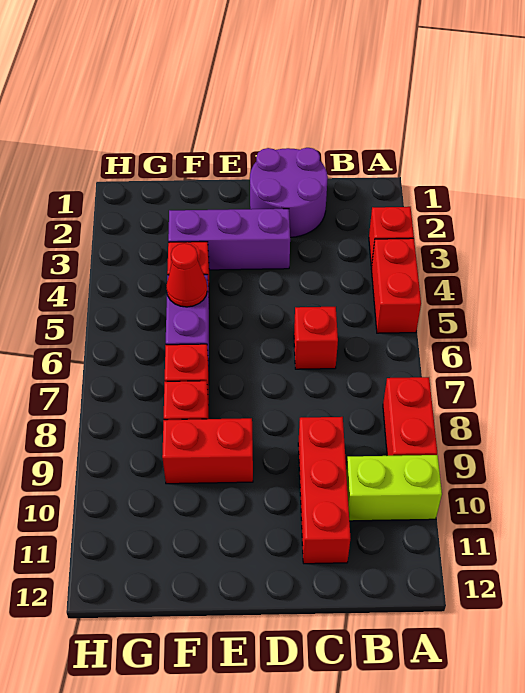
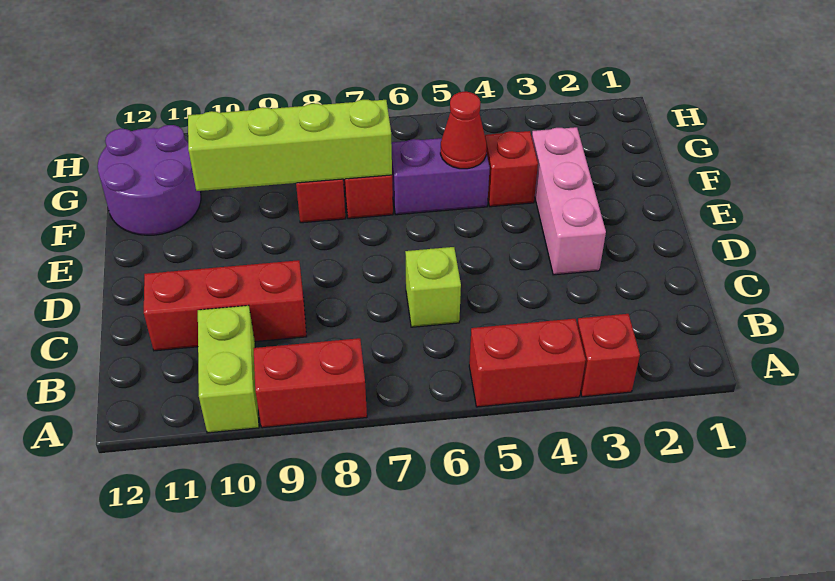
purple 2x2 round brick [250,148,328,237] -> purple 2x2 round brick moved to [98,125,201,235]
red 1x1 brick [294,307,338,369] -> lime 1x1 brick [405,247,461,327]
purple 1x3 brick [168,209,290,270] -> pink 1x3 brick [532,127,606,275]
red 1x2 brick [162,418,253,484] -> none
none -> lime 1x4 brick [188,100,392,191]

